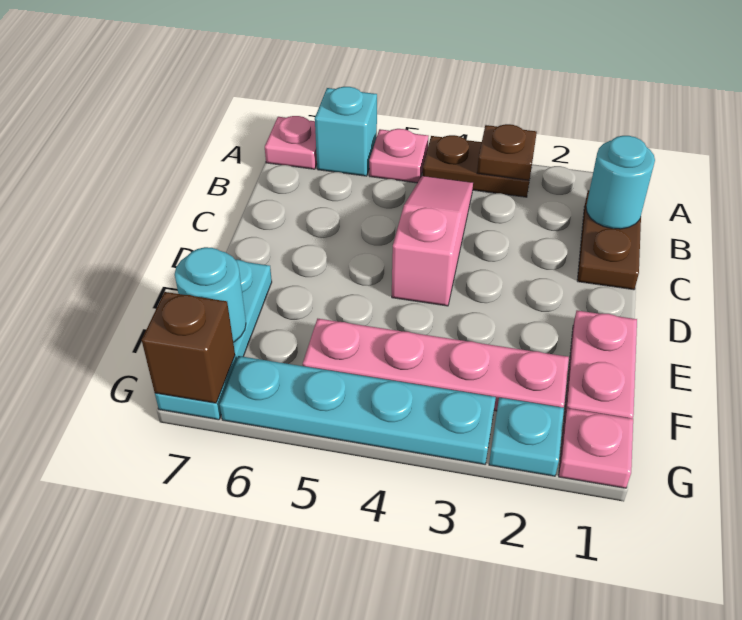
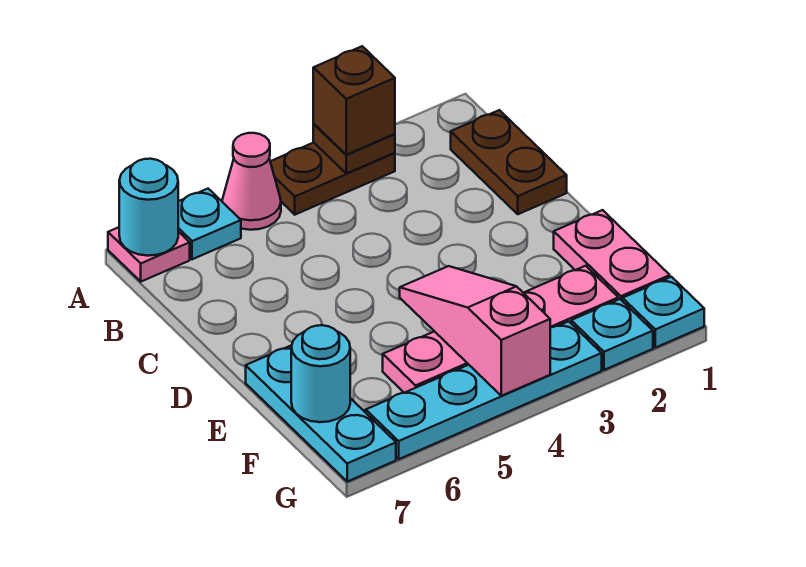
pink 1x1 plate [369,129,428,183] -> pink 1x1 cone [222,133,281,230]
cyan 1x1 brick [315,87,377,176] -> cyan 1x1 plate [178,189,241,259]
cyan 1x1 round brick [586,136,655,229] -> cyan 1x1 round brick moved to [119,159,178,256]
pink 1x3 slope [392,176,473,306] -> pink 1x3 slope moved to [400,266,550,396]
pink 1x1 plate [559,408,633,488] -> cyan 1x1 plate [623,277,704,348]
brown 1x1 brick [142,292,235,403] -> brown 1x1 brick moved to [313,46,395,155]

